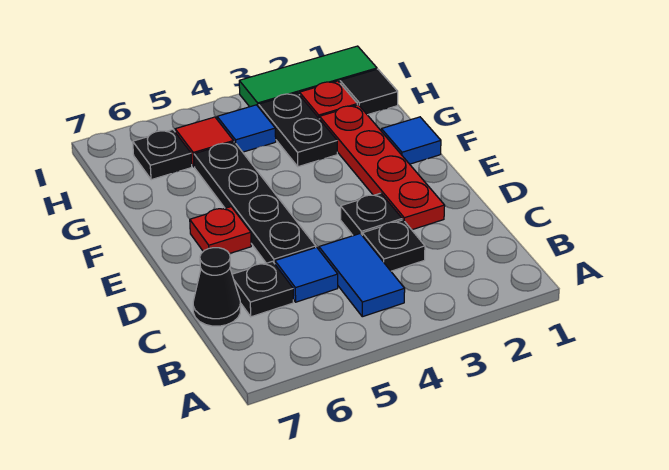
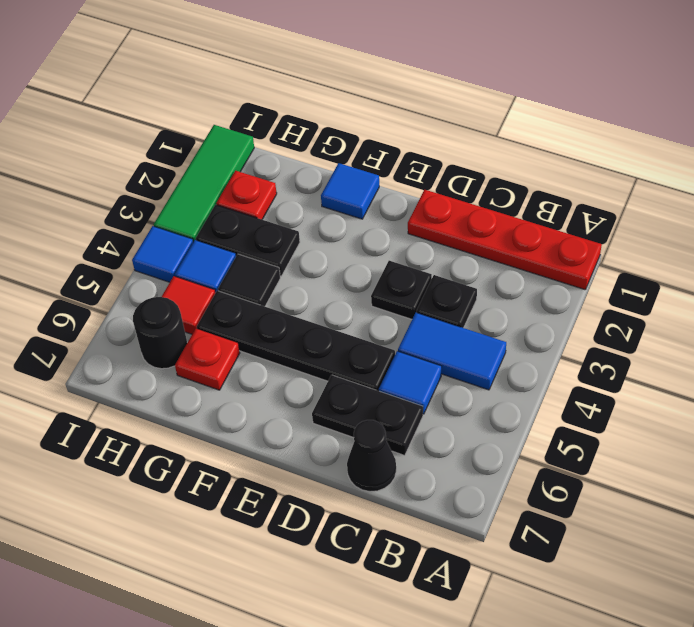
black 1x1 plate [232,261,293,317] -> black 1x2 plate [312,375,423,455]
red 1x4 plate [320,105,445,230] -> red 1x4 plate moved to [408,190,602,290]
red 1x1 plate [190,207,251,254] -> red 1x1 plate moved to [175,329,240,390]
black 1x1 tile [340,69,398,115] -> black 1x1 tile moved to [218,254,280,306]
black 1x1 plate [133,130,192,180] -> black 1x1 round brick [133,297,187,369]
none -> blue 1x1 tile [132,226,193,282]

